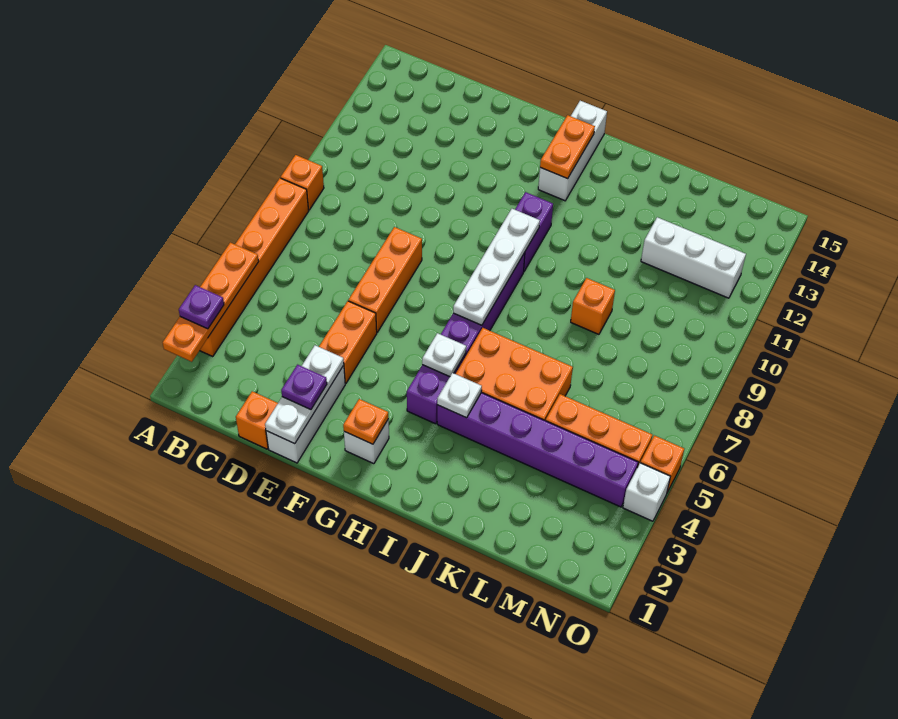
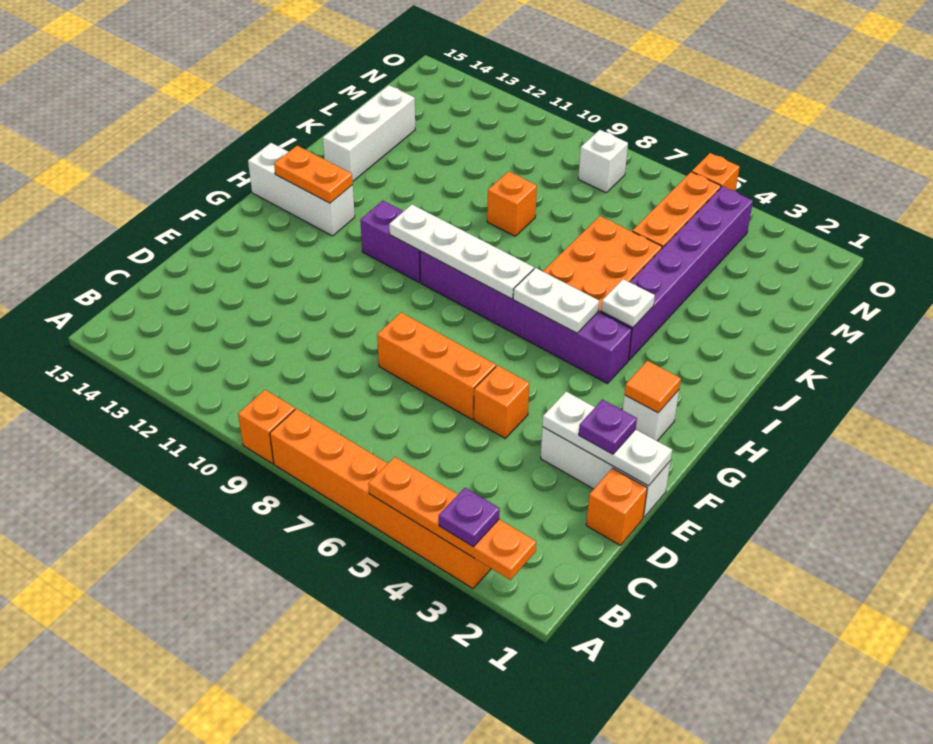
orange 1x2 brick [319,301,377,383] -> orange 1x1 brick [474,365,529,438]
orange 1x1 plate [343,399,389,444] -> orange 1x1 tile [625,361,681,413]
white 1x1 plate [422,333,466,377] -> white 1x2 plate [513,268,599,333]
white 1x3 brick [641,217,746,298] -> white 1x3 brick moved to [323,85,415,182]
white 1x1 brick [623,463,670,521] -> white 1x1 brick moved to [578,130,628,192]

